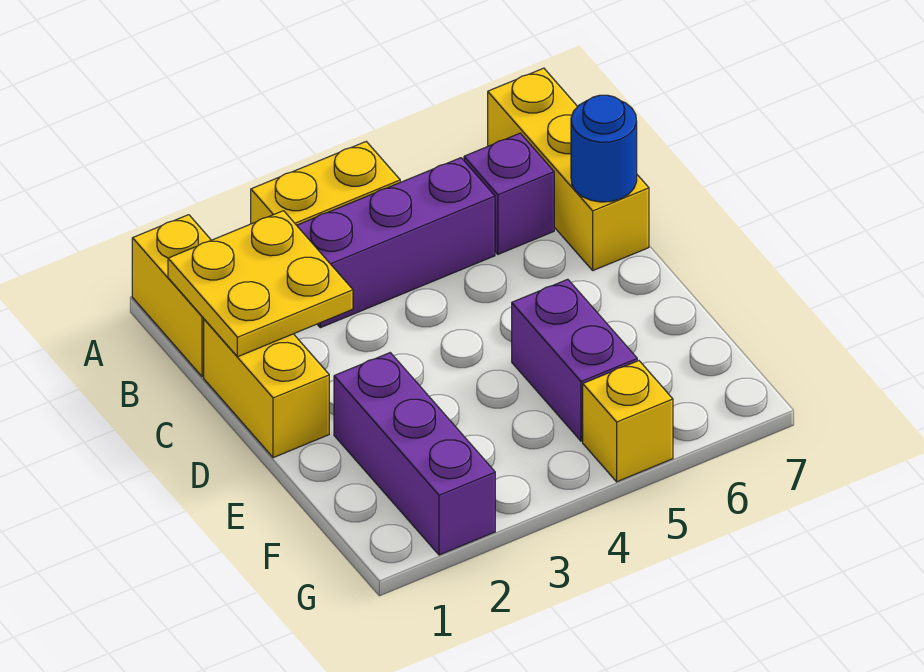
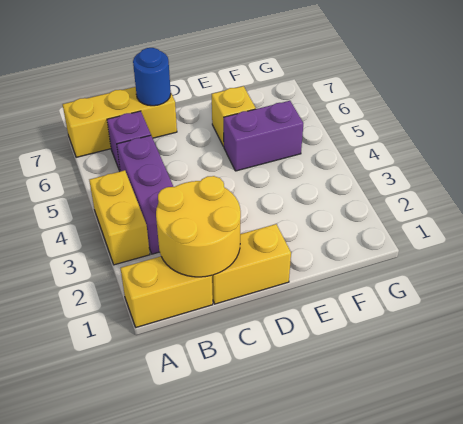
yellow 2x2 plate [168,211,353,357] -> yellow 2x2 round brick [156,176,241,277]
purple 1x3 brick [334,353,495,555] -> none
yellow 1x1 brick [583,361,673,482] -> yellow 1x1 brick moved to [212,86,256,147]

